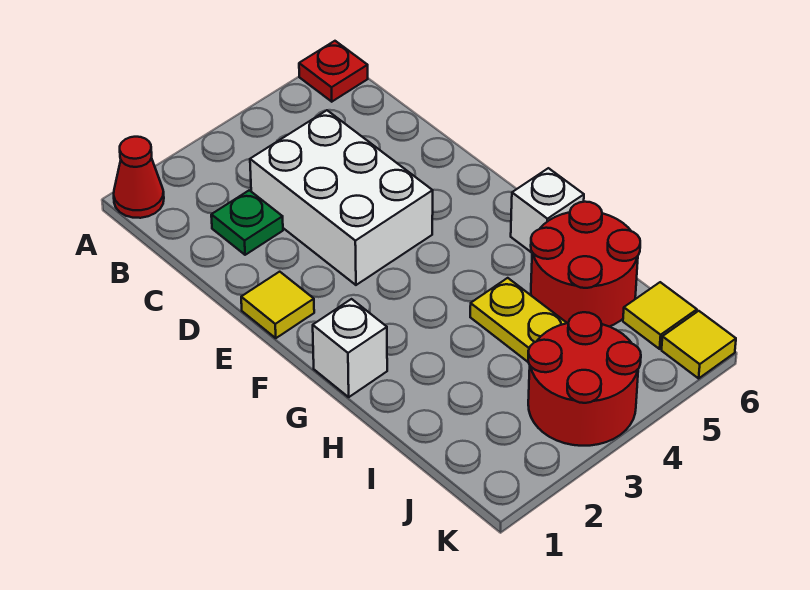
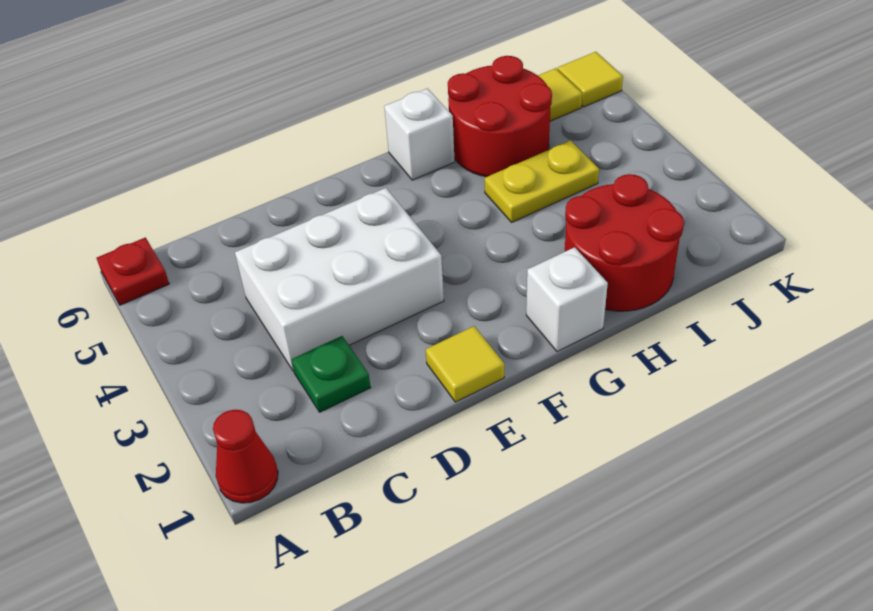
red 2x2 round brick [528,312,641,446] -> red 2x2 round brick moved to [565,174,684,311]

